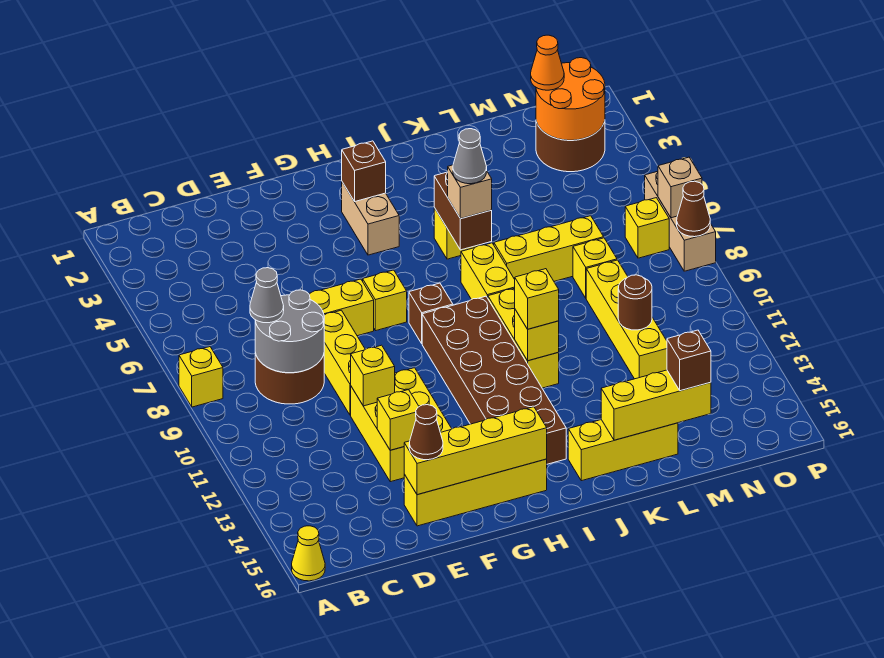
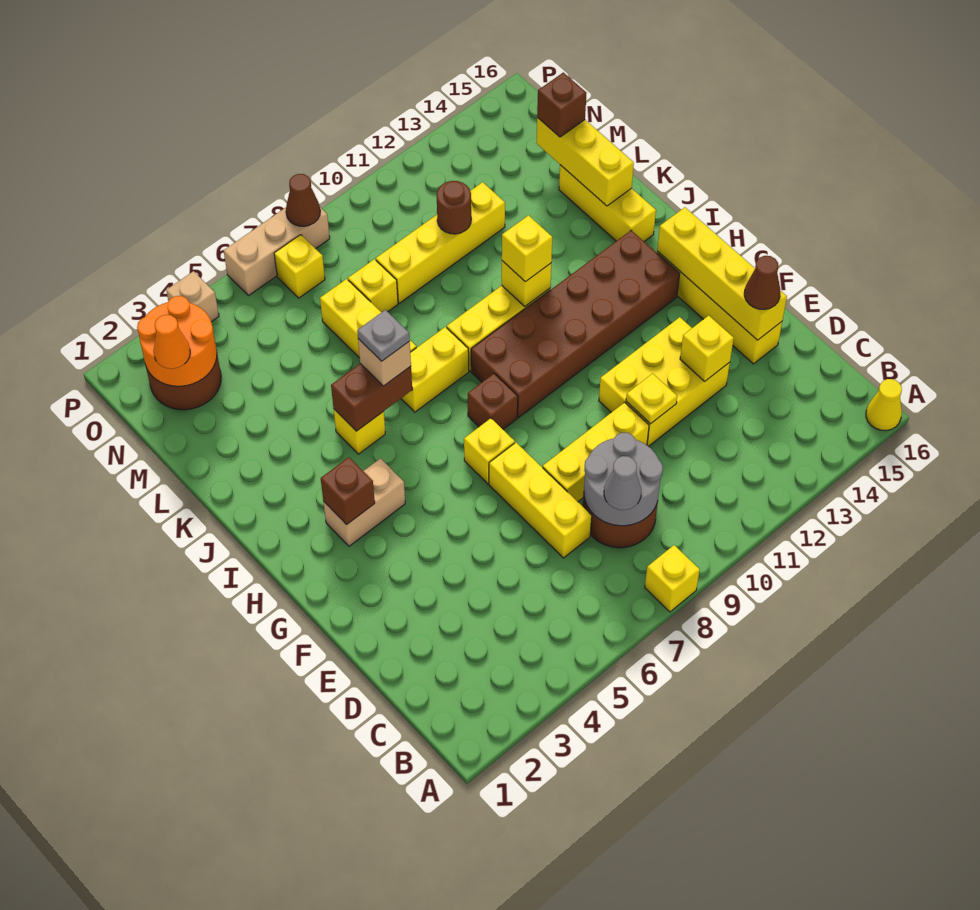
yellow 1x1 brick [351,345,395,406] -> yellow 1x1 plate [626,373,677,424]
grey 1x1 cone [453,129,487,184] -> grey 1x1 plate [357,310,410,361]
tan 1x1 brick [658,157,702,218] -> tan 1x1 brick moved to [166,271,219,322]

